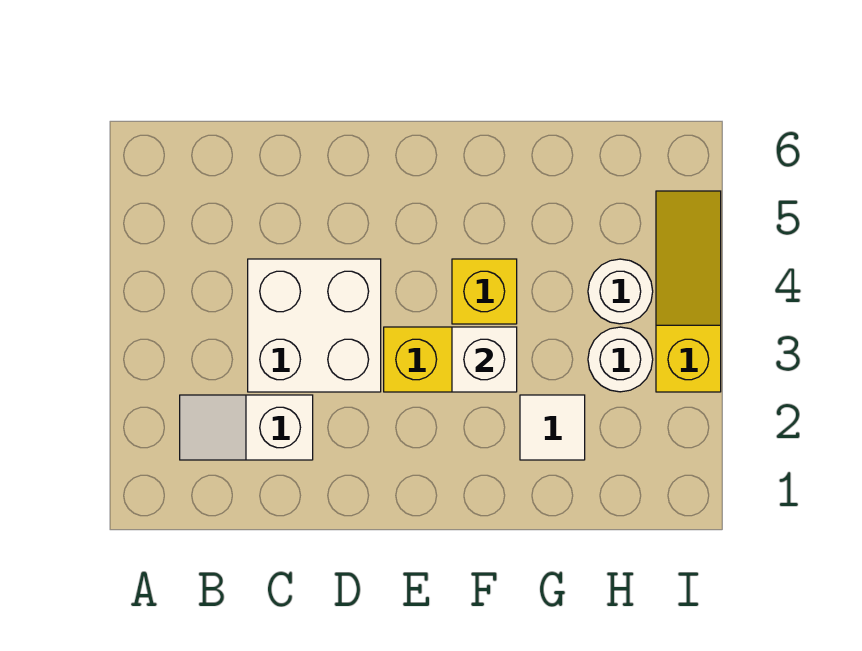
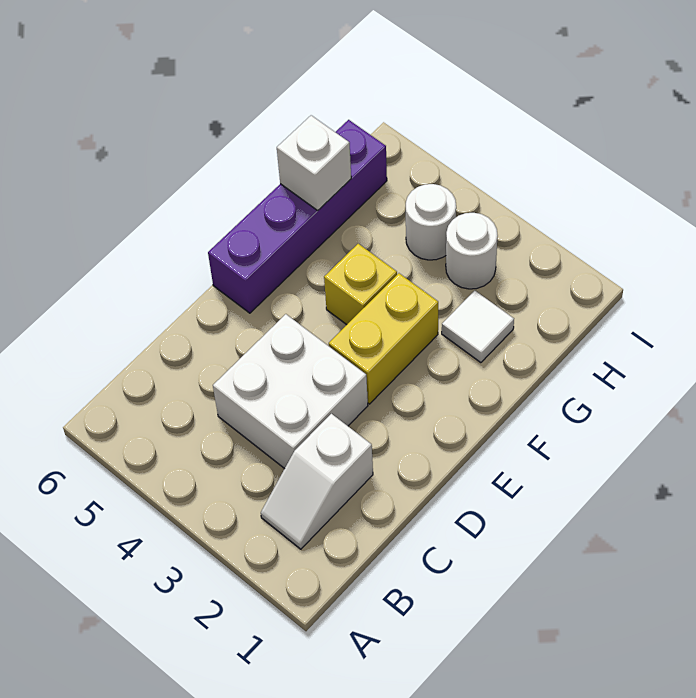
none -> purple 1x4 brick [208,120,387,313]
white 1x1 brick [452,327,517,392] -> white 1x1 brick moved to [277,115,351,210]
yellow 1x3 slope [656,191,721,392] -> none

